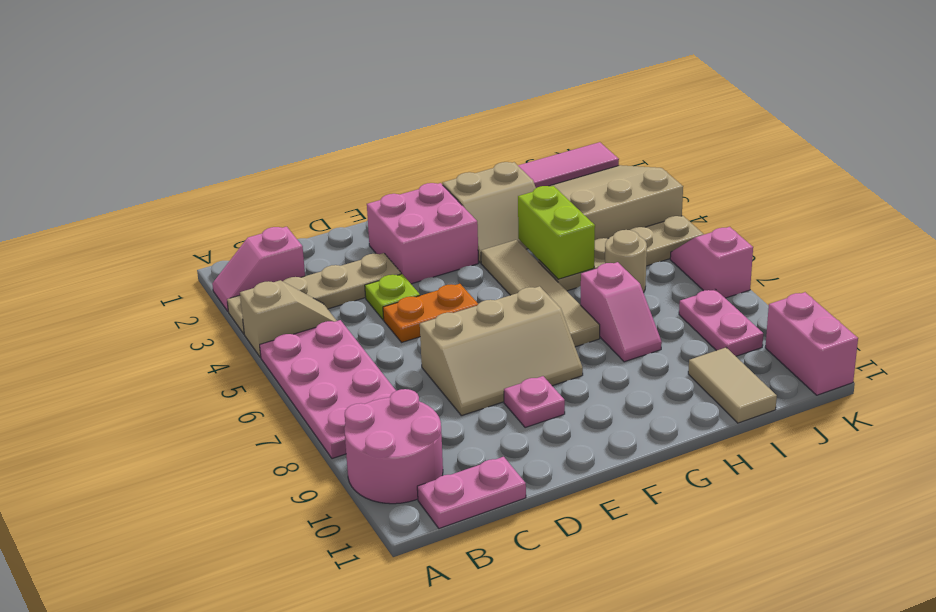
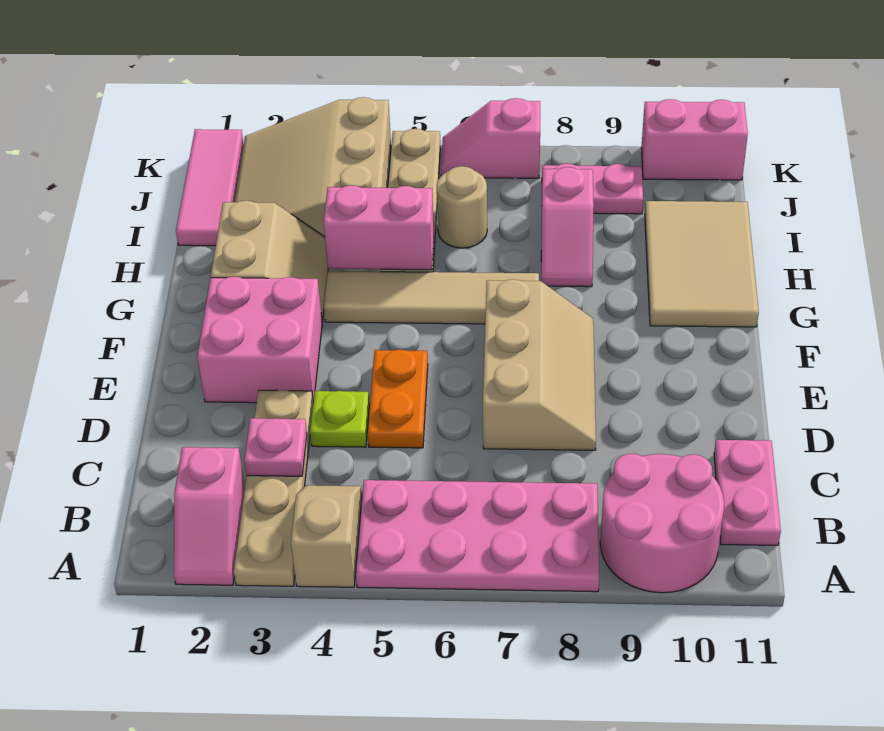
pink 1x1 plate [504,376,565,428] -> pink 1x1 plate moved to [244,418,307,476]
lime 1x2 brick [518,186,595,279] -> pink 1x2 brick [324,185,434,270]
pink 1x2 slope [581,262,662,362] -> pink 1x2 slope turned to [541,167,594,287]
tan 1x2 tile [688,348,777,423] -> tan 2x3 tile [645,201,759,327]

